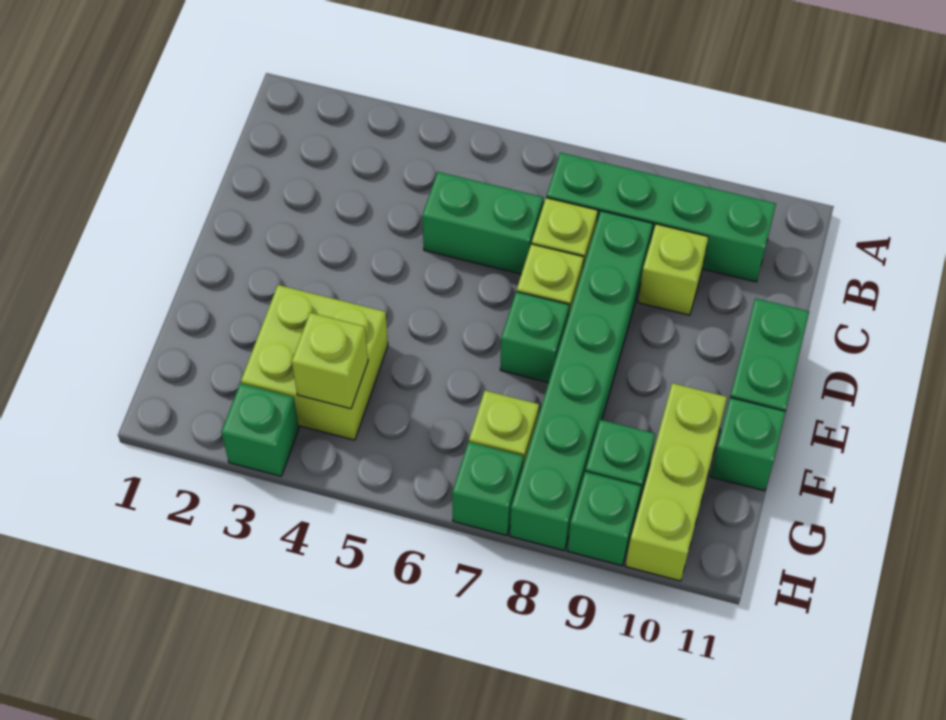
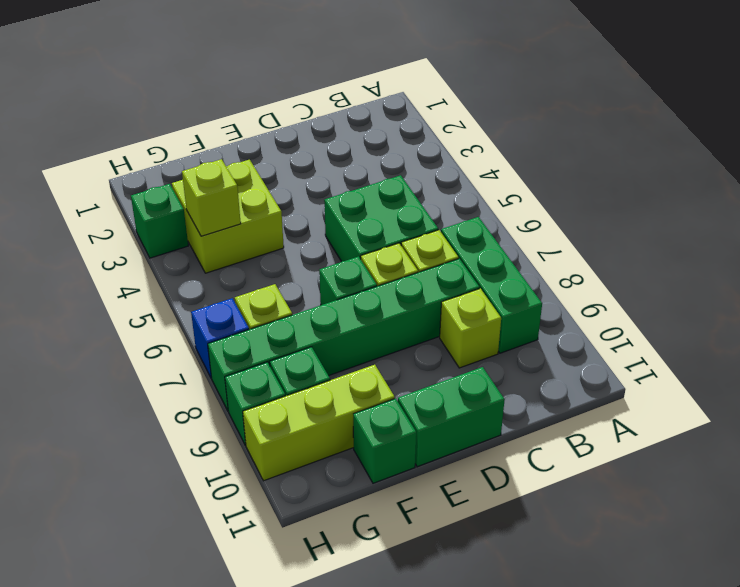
green 1x4 brick [546,153,776,282] -> green 1x3 brick [441,217,542,353]
green 1x2 brick [422,172,543,274] -> green 2x2 brick [324,175,438,262]
green 1x1 brick [452,442,524,535] -> blue 1x1 brick [191,298,249,378]

